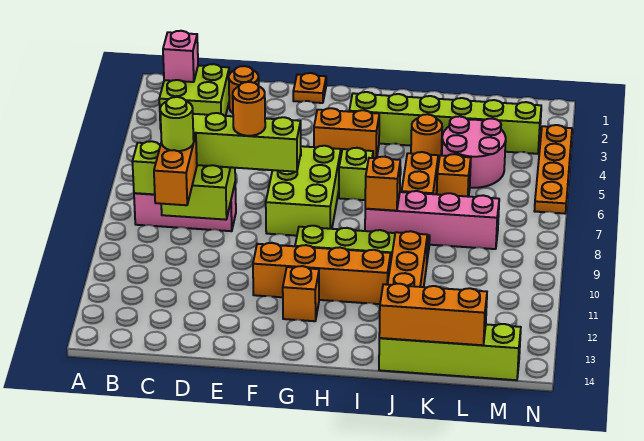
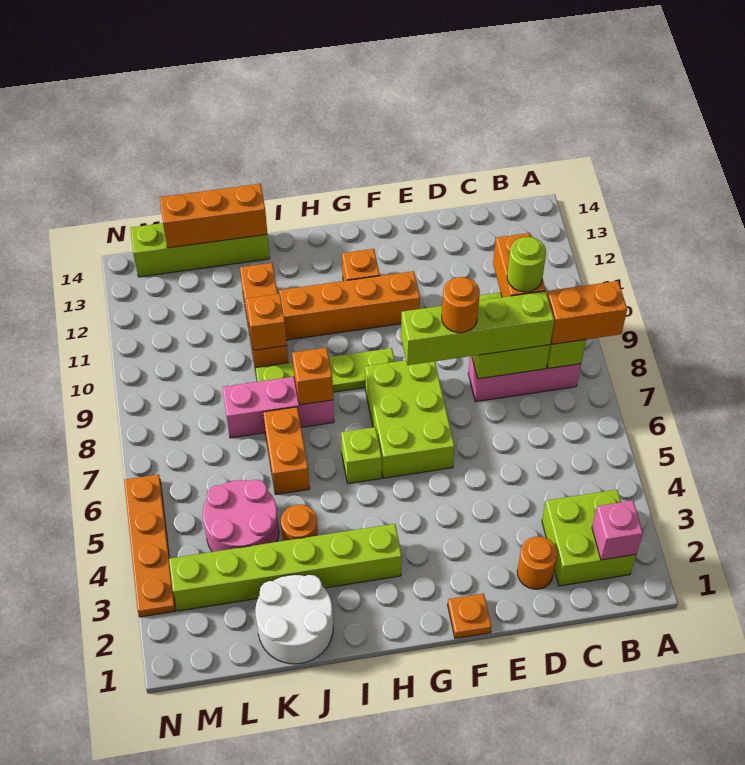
orange 1x2 brick [314,108,379,158] -> orange 1x2 brick moved to [547,281,627,344]
pink 1x4 brick [365,191,499,249] -> pink 1x3 brick [222,377,334,438]
none -> white 2x2 round brick [255,575,333,664]
orange 1x1 brick [437,154,471,197] -> orange 1x1 brick moved to [246,294,287,350]

